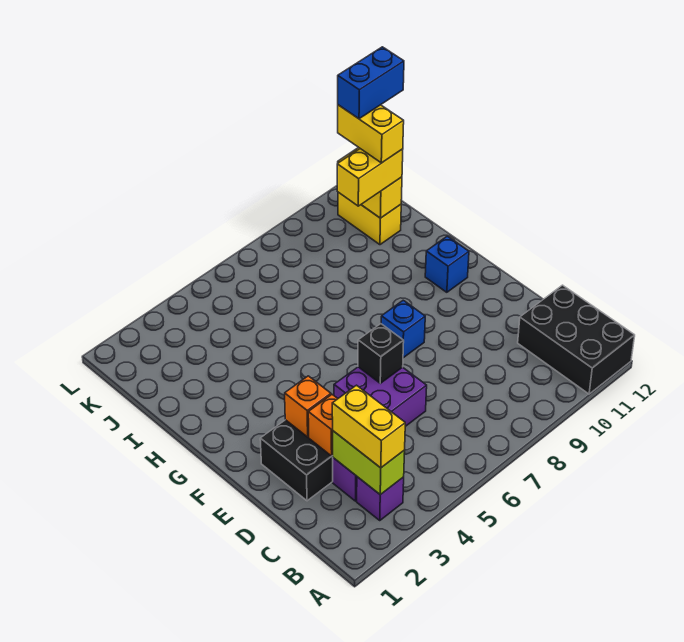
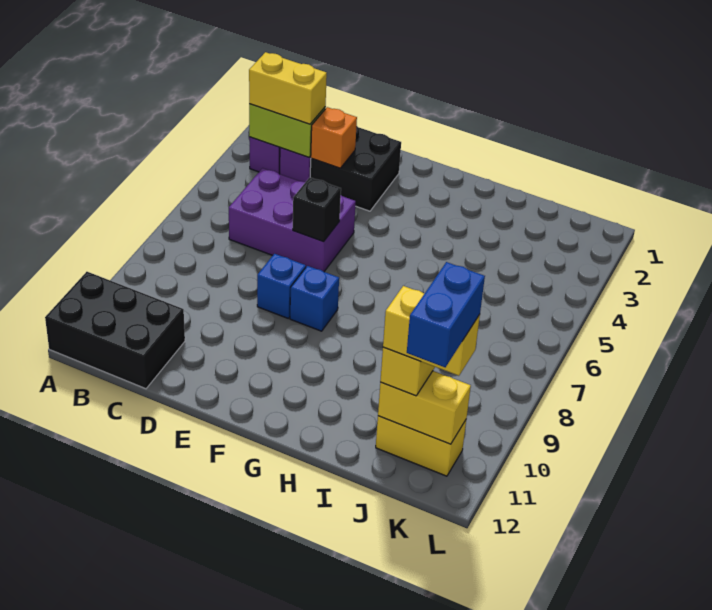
purple 2x2 brick [334,367,427,426] -> purple 2x3 brick [229,168,356,272]
orange 1x1 brick [285,376,331,437] -> none
blue 1x1 brick [425,236,469,292] -> blue 1x1 brick moved to [257,254,306,319]

